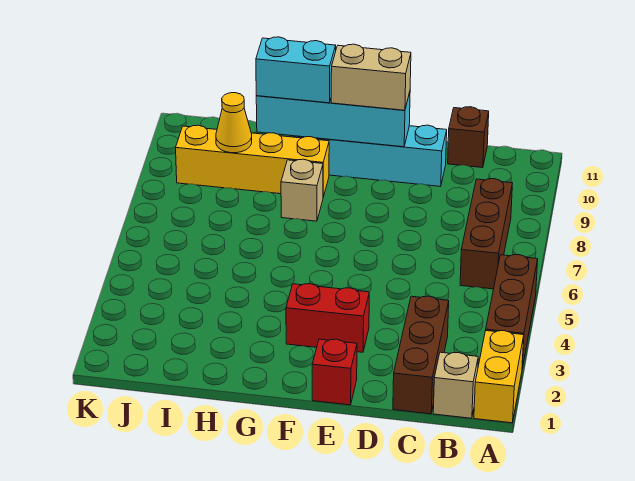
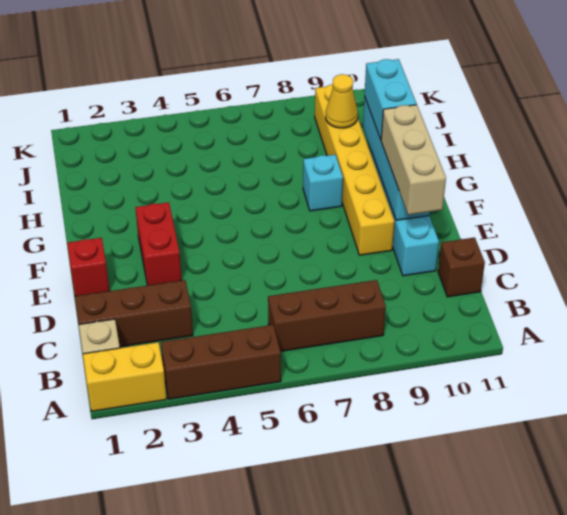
tan 1x2 brick [331,44,411,110] -> tan 1x3 brick [381,105,446,215]
tan 1x1 brick [281,159,323,221] -> cyan 1x1 brick [303,155,343,211]
yellow 1x4 brick [176,125,329,197] -> yellow 1x6 brick [315,84,394,255]

